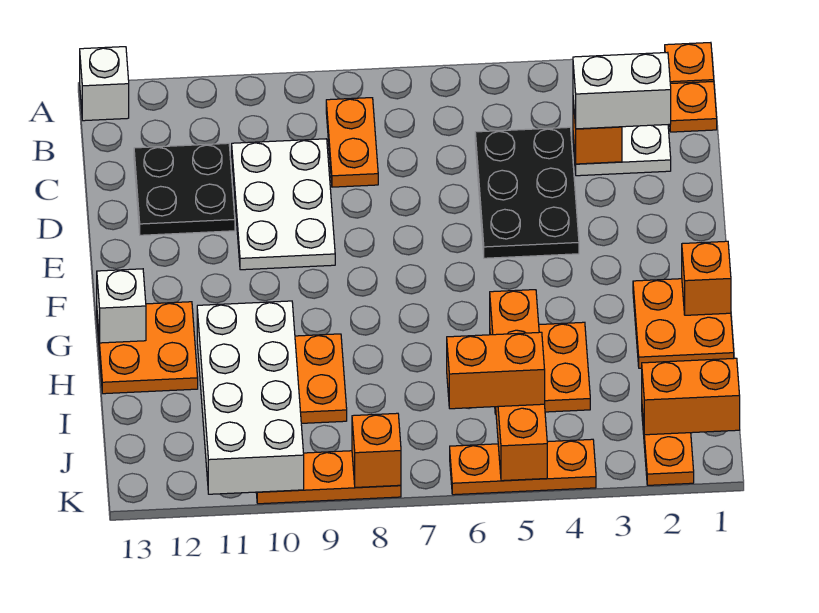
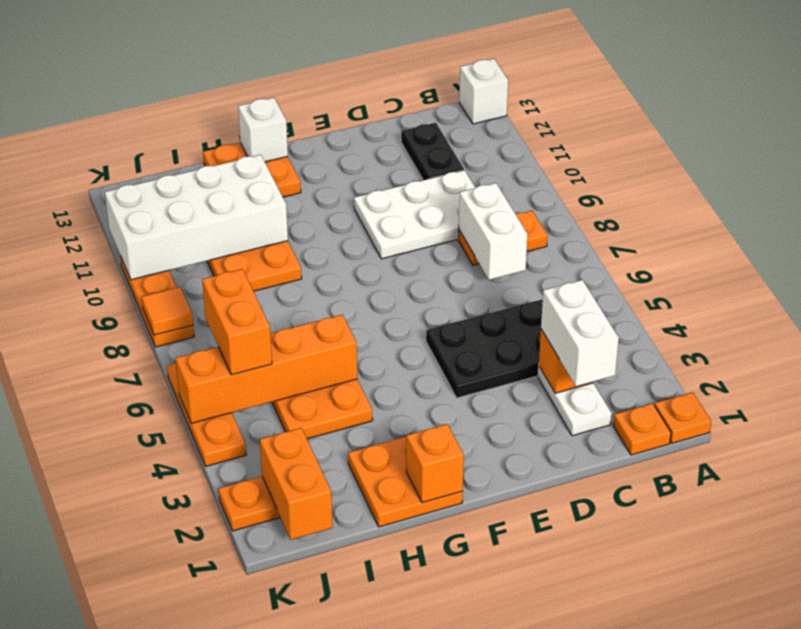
none -> white 1x2 brick [459,183,527,280]
black 2x2 plate [134,143,235,235] -> black 1x2 plate [401,123,464,180]
orange 1x1 brick [352,413,401,487] -> orange 1x1 tile [142,287,193,335]

